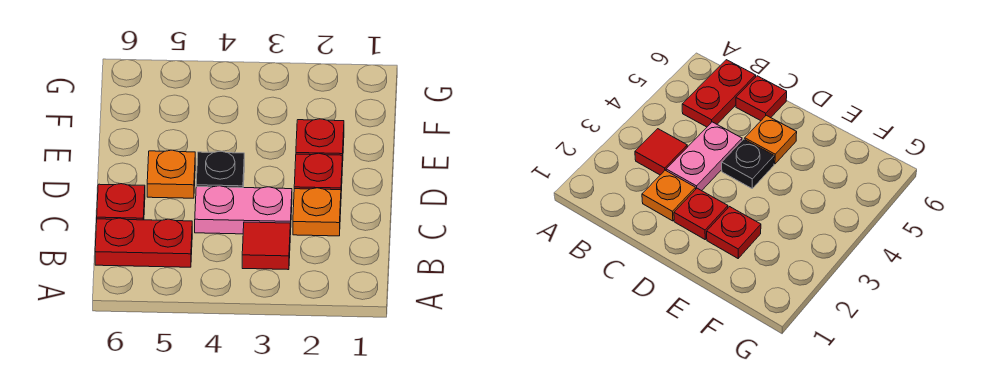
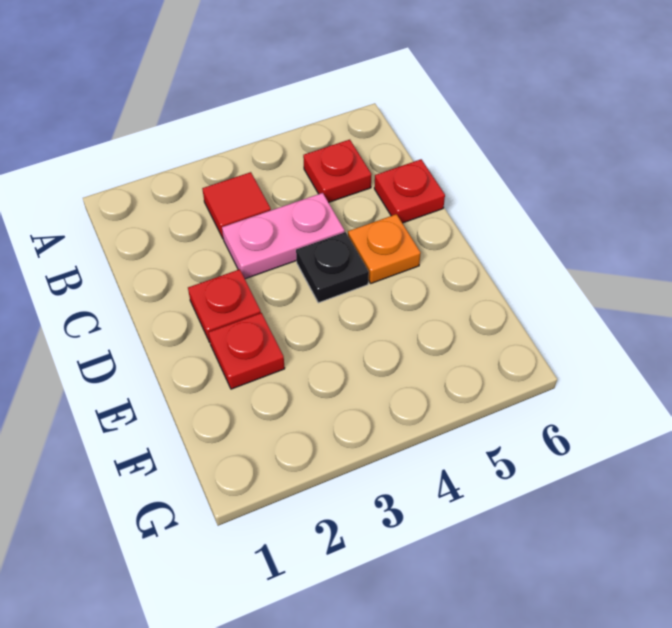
red 1x2 plate [95,218,192,267] -> red 1x1 plate [303,140,372,202]
orange 1x1 plate [293,188,341,236] -> none

